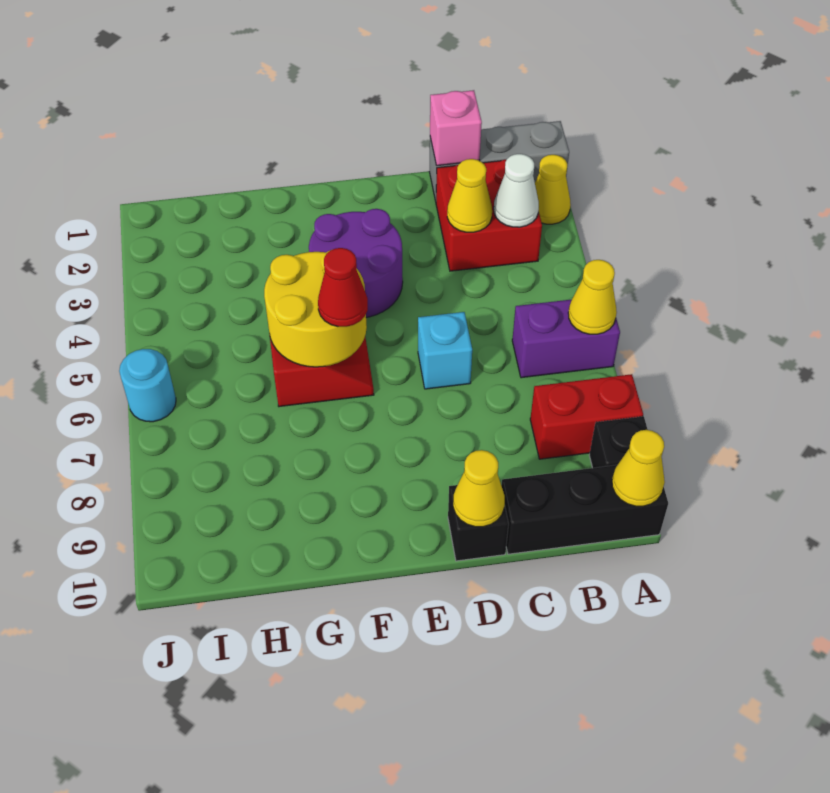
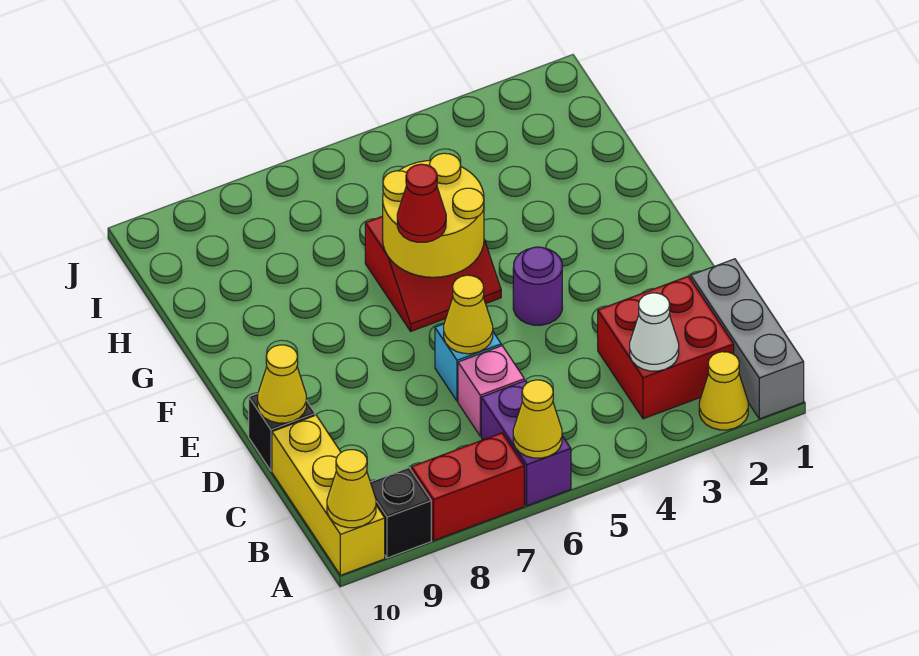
red 1x2 brick [530,374,643,459] -> red 1x2 brick turned to [411,433,524,540]
black 1x3 brick [501,465,668,554] -> yellow 1x3 brick [272,415,385,575]
pink 1x1 brick [430,90,482,166] -> pink 1x1 brick moved to [458,346,524,436]
yellow 1x1 cone [447,159,492,232] -> yellow 1x1 cone moved to [444,275,493,354]
purple 2x2 round brick [309,209,403,317] -> purple 1x1 round brick [513,247,562,325]
cyan 1x1 round brick [119,349,176,422] -> none

